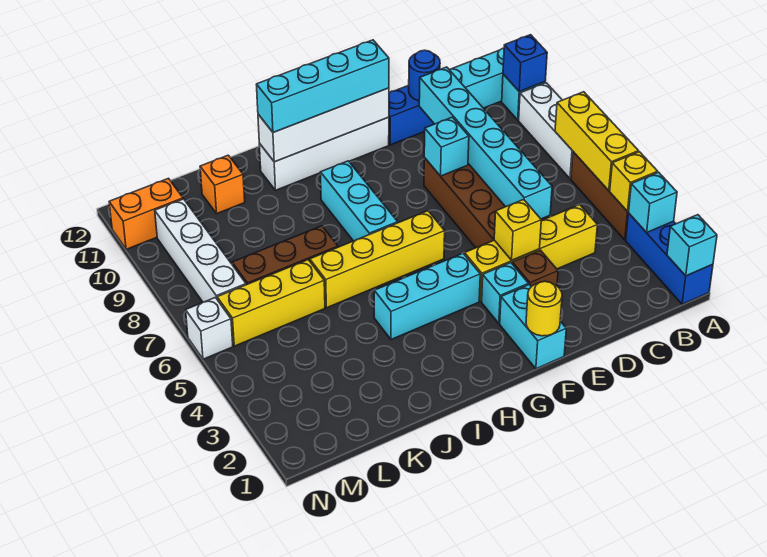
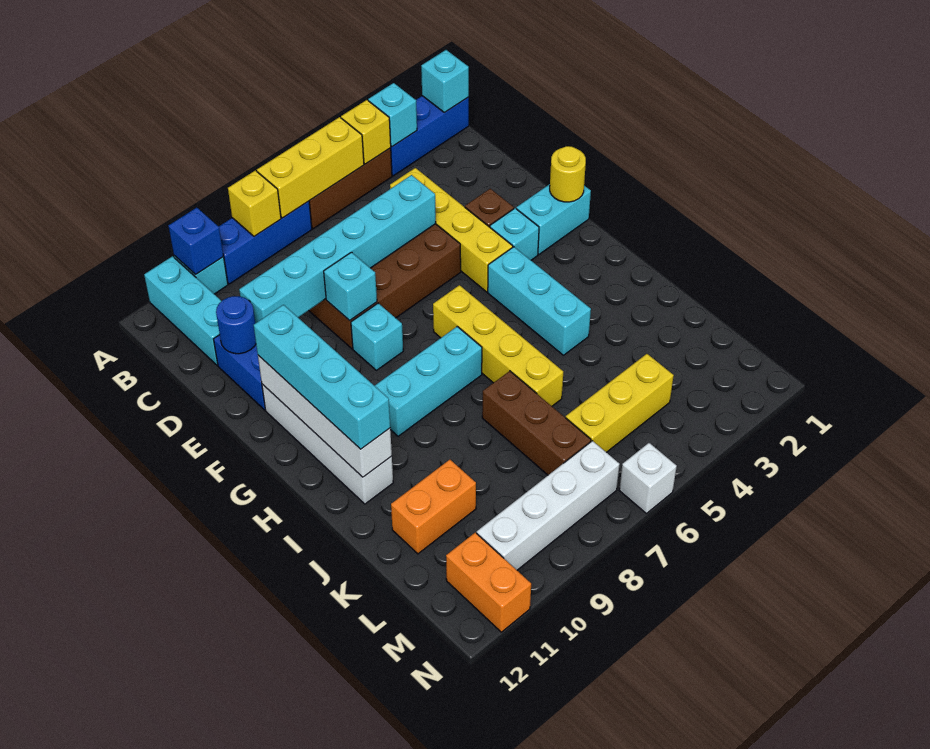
white 1x3 brick [519,83,573,179] -> blue 1x3 brick [219,201,312,284]
yellow 1x1 brick [494,199,541,260] -> yellow 1x1 brick moved to [228,170,281,236]
none -> cyan 1x1 brick [351,303,403,370]
yellow 1x3 brick [217,260,325,346] -> yellow 1x3 brick turned to [566,354,674,452]
orange 1x1 brick [200,155,245,213] -> orange 1x2 brick [391,460,476,554]

